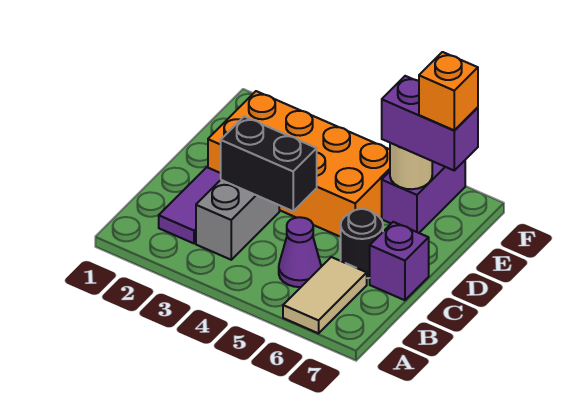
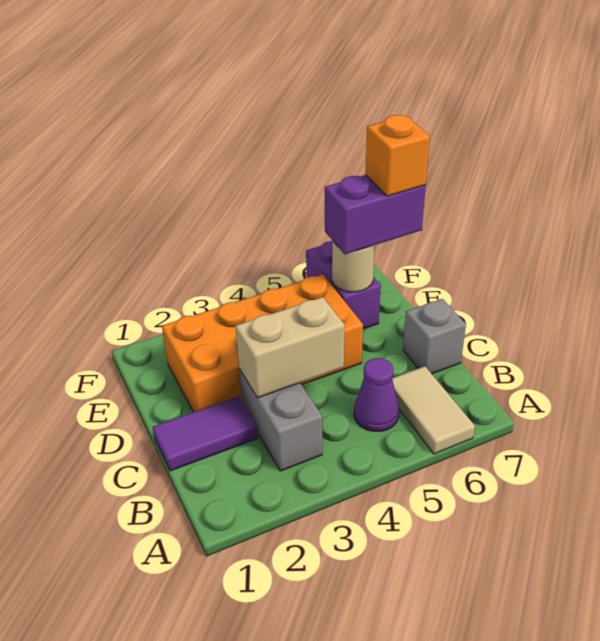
purple 1x2 tile [159,167,221,243] -> purple 1x2 tile turned to [153,396,258,471]
black 1x2 brick [221,117,317,211] -> tan 1x2 brick [235,297,344,398]
black 1x1 round brick [341,209,383,278] -> none
purple 1x1 brick [370,222,429,300] -> grey 1x1 brick [403,299,466,374]

